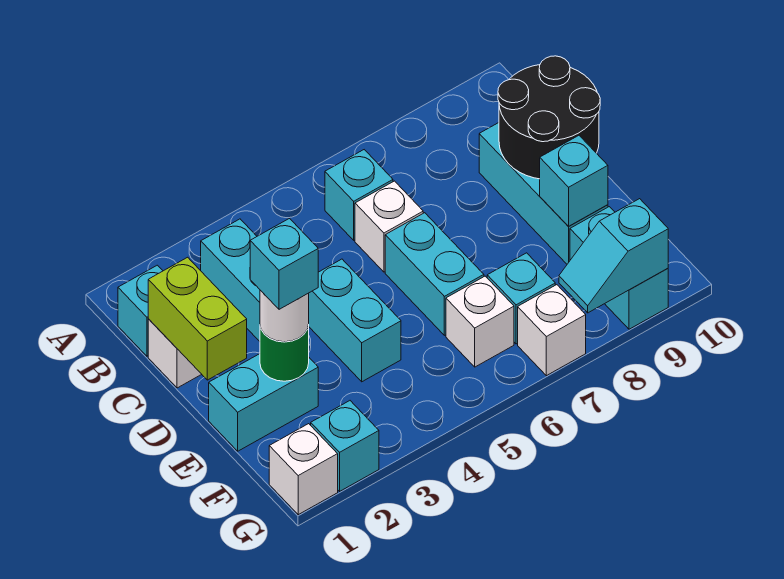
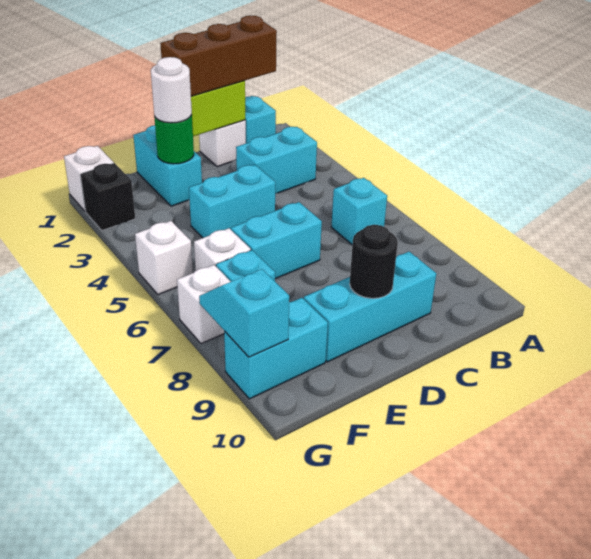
none -> brown 1x3 brick [160,16,277,96]
white 1x1 brick [355,181,423,272] -> white 1x1 brick moved to [135,221,193,295]
black 2x2 round brick [498,56,600,179] -> black 1x1 round brick [350,225,398,298]
cyan 1x1 brick [250,219,318,309] -> none
cyan 1x1 brick [540,136,608,227] -> none
cyan 1x1 brick [311,401,379,491] -> black 1x1 brick [80,163,135,230]

